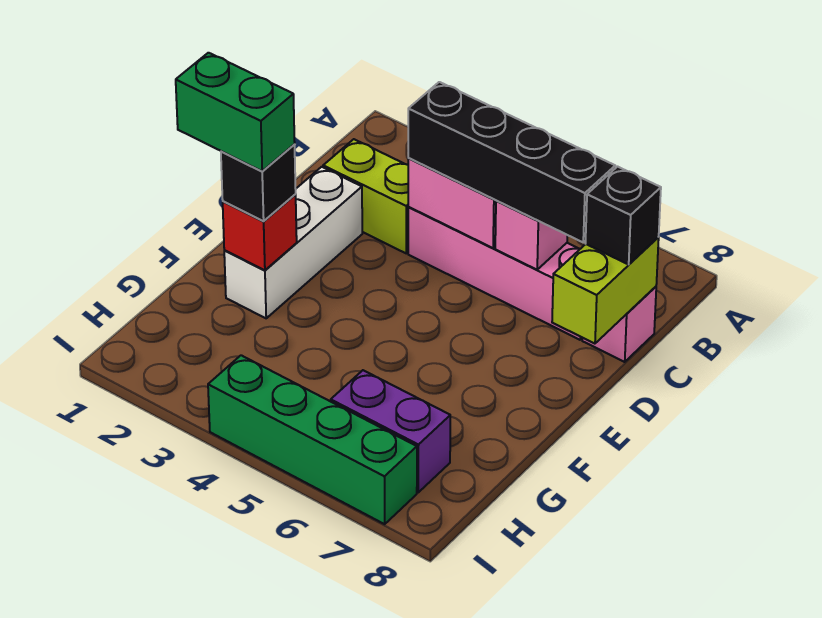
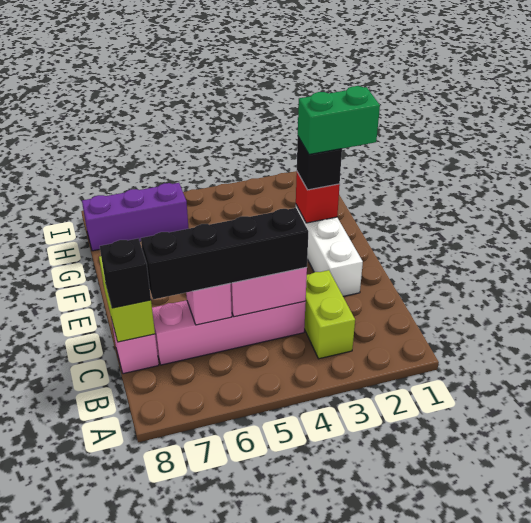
lime 1x2 brick [323,139,408,253] -> lime 1x2 brick turned to [304,270,355,359]
purple 1x2 brick [331,370,450,492] -> purple 1x3 brick [82,183,189,251]
green 1x4 brick [208,355,417,524] -> none

